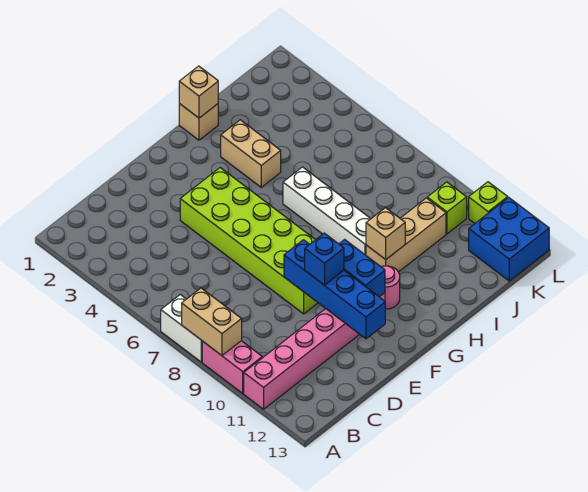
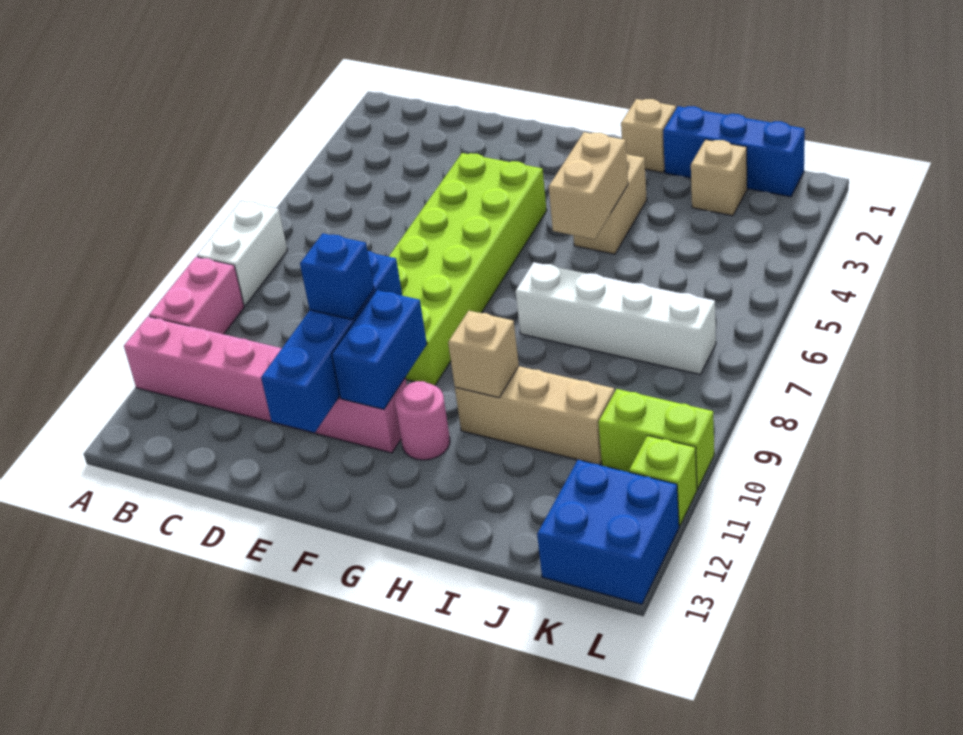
tan 1x2 brick [182,288,242,355] -> tan 1x2 brick moved to [549,132,628,239]
tan 1x1 brick [179,66,218,118] -> tan 1x1 brick moved to [691,140,747,216]
white 1x4 brick [283,167,371,255] -> white 1x4 brick turned to [516,262,716,374]
none -> blue 1x3 brick [663,106,805,197]
lime 1x1 brick [427,182,467,234] -> lime 1x2 brick [598,389,714,489]

